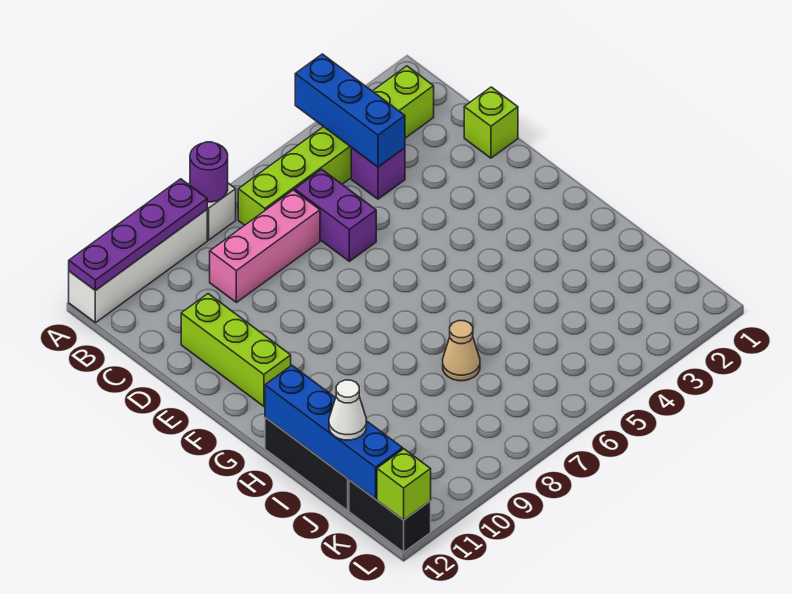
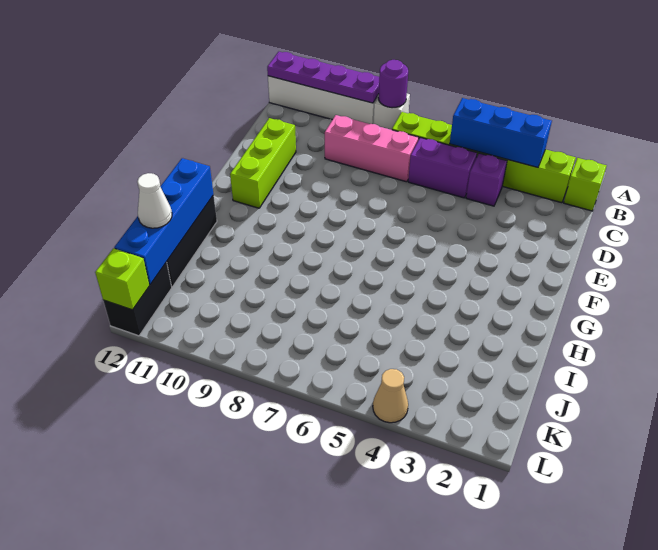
blue 1x3 brick [295,54,405,167] -> blue 1x3 brick turned to [450,98,552,167]
purple 1x2 brick [295,169,376,261] -> purple 1x2 brick turned to [408,138,477,198]
lime 1x1 brick [464,87,518,158] -> lime 1x1 brick moved to [564,158,606,211]
tan 1x1 cone [443,321,480,381] -> tan 1x1 cone moved to [373,369,408,423]

